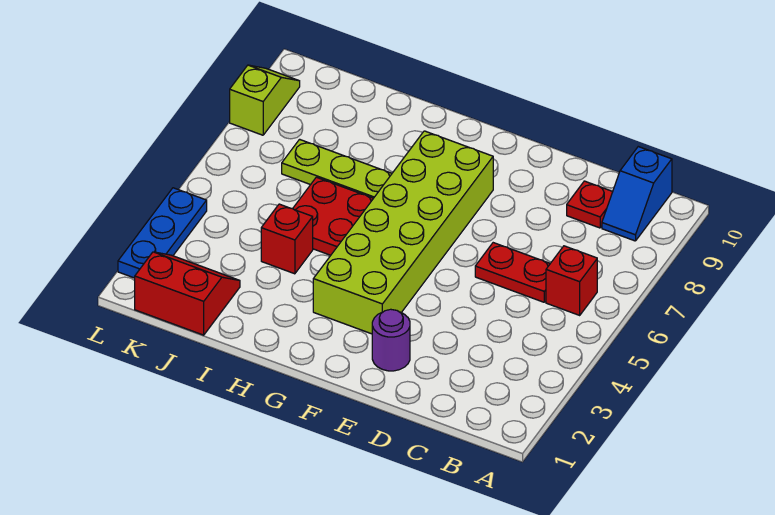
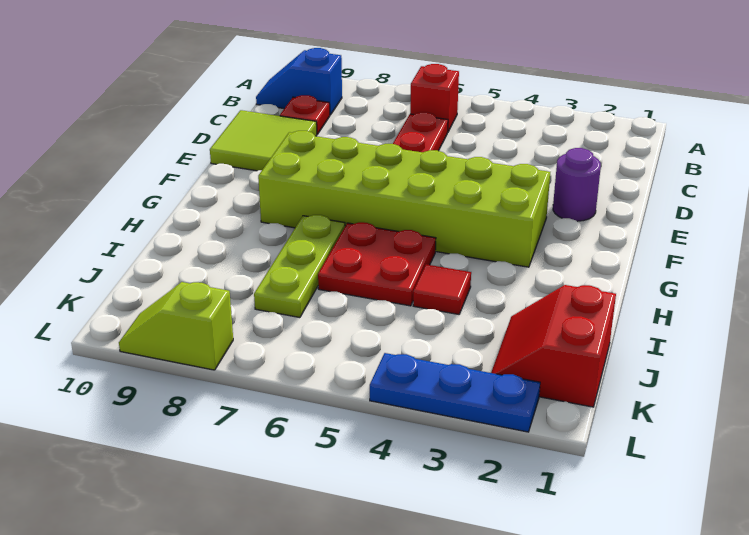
blue 1x2 slope [602,147,672,241] -> blue 1x2 slope turned to [256,48,342,115]
none -> lime 2x2 tile [210,110,317,171]
red 1x1 brick [261,204,313,274] -> red 1x1 tile [413,264,471,314]

